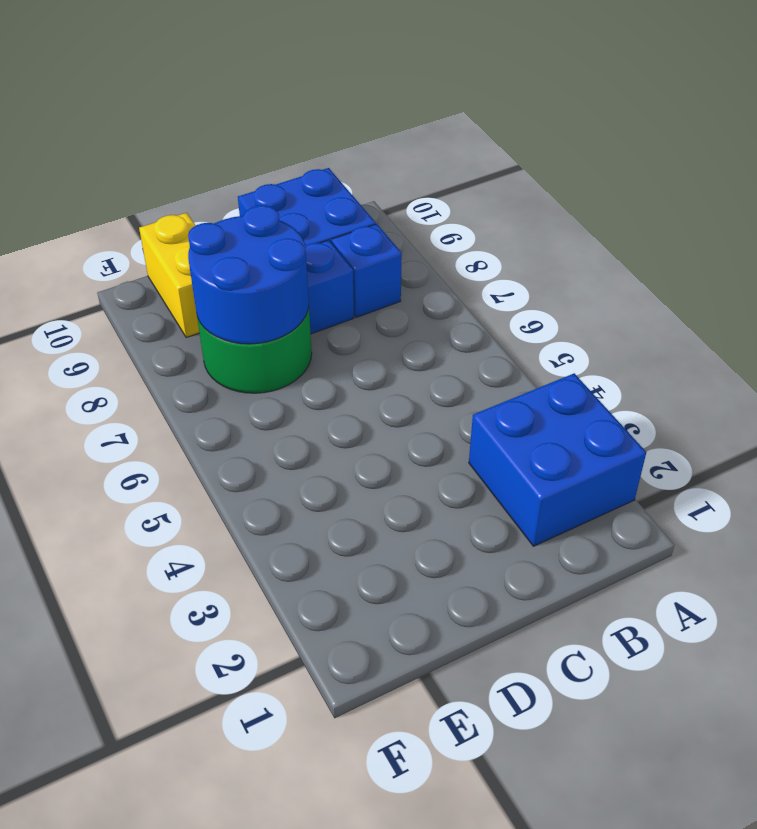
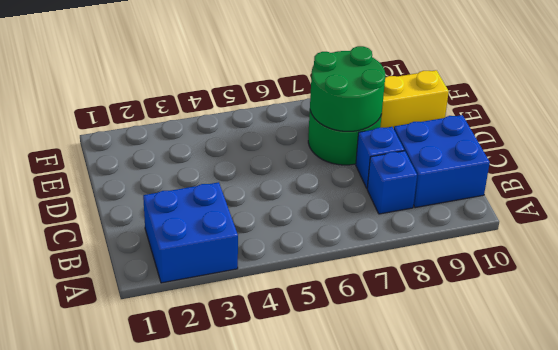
blue 2x2 round brick [188,205,309,344] -> green 2x2 round brick [310,46,385,131]

